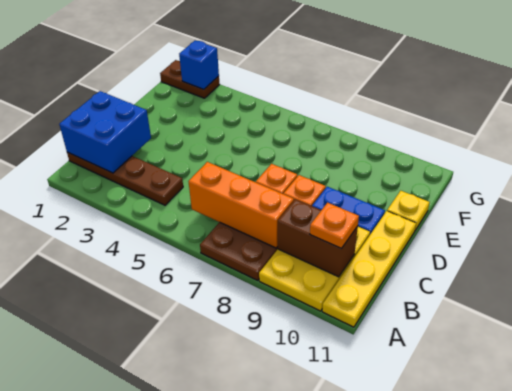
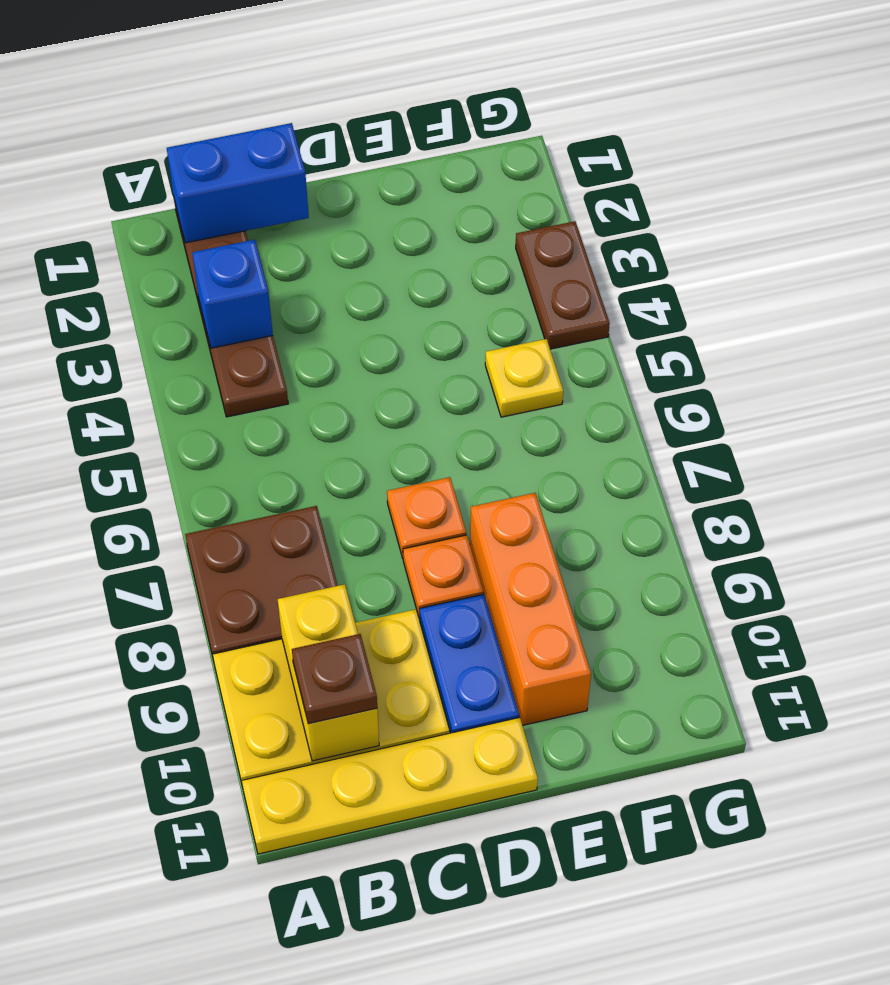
blue 2x2 brick [59,91,151,173] -> blue 1x2 brick [167,123,309,243]
orange 1x3 brick [188,162,294,248] -> orange 1x3 brick moved to [470,493,591,725]
brown 1x2 brick [278,199,358,277] -> yellow 1x2 brick [278,584,379,761]
orange 1x1 plate [310,203,359,249] -> brown 1x1 plate [292,634,377,724]
yellow 1x1 plate [387,191,430,230] -> yellow 1x1 plate moved to [485,339,563,417]
brown 1x2 plate [160,60,220,98] -> brown 1x2 plate moved to [516,221,610,349]
blue 1x1 brick [179,41,219,90] -> blue 1x1 brick moved to [192,240,273,348]

